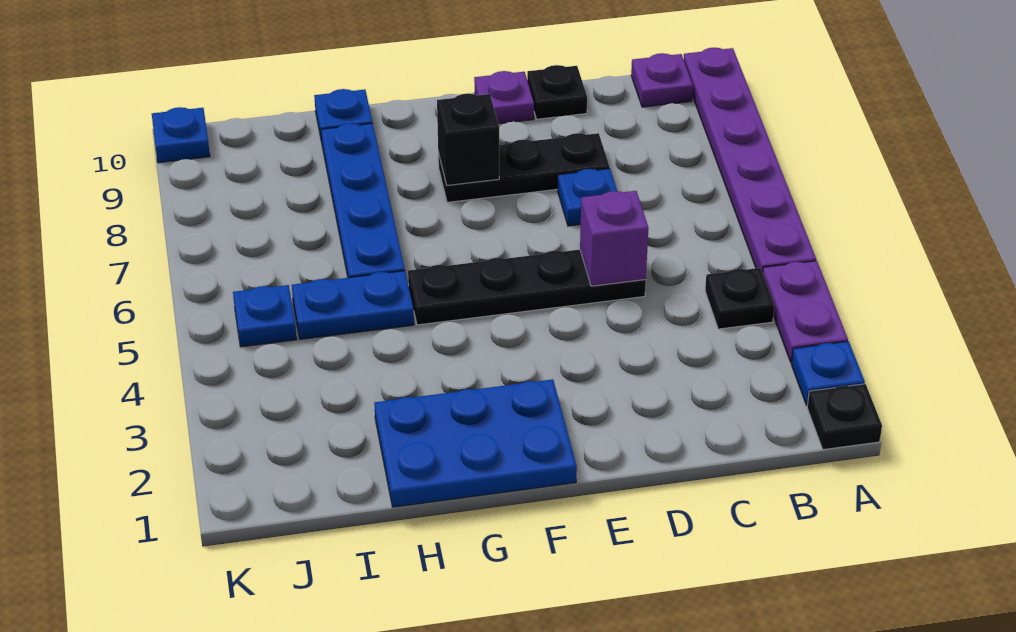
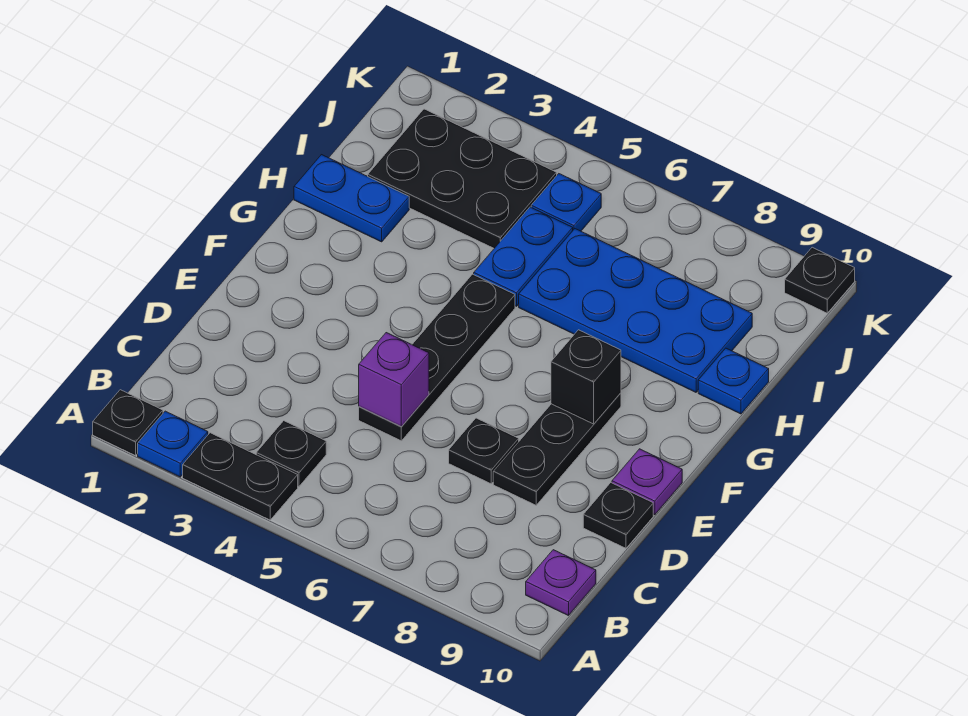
purple 1x2 plate [763,261,848,363] -> black 1x2 plate [183,433,298,520]
purple 1x6 plate [684,48,816,273] -> none
blue 1x1 plate [558,169,617,226] -> black 1x1 plate [449,418,519,484]
blue 2x3 plate [374,379,577,507] -> blue 1x2 plate [294,155,409,242]
blue 1x4 plate [321,123,405,278] -> blue 2x4 plate [519,229,752,392]
none -> black 2x3 plate [368,109,557,248]
blue 1x1 plate [152,107,210,163] -> black 1x1 plate [785,247,855,313]

